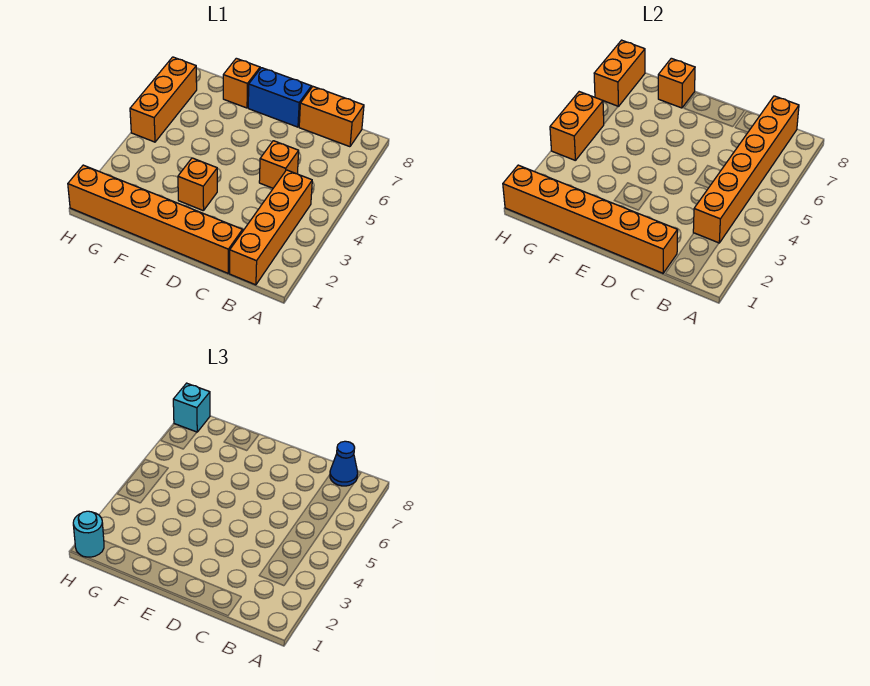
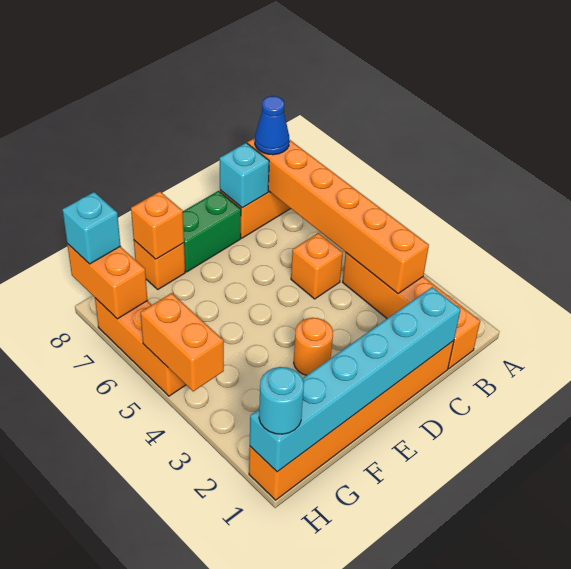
orange 1x6 brick [503,165,678,273] -> cyan 1x6 brick [250,287,461,472]
none -> cyan 1x1 brick [220,143,269,208]
blue 1x2 brick [248,68,311,127] -> green 1x2 brick [183,191,241,272]
orange 1x1 brick [178,158,217,211] -> orange 1x1 round brick [294,318,333,375]

